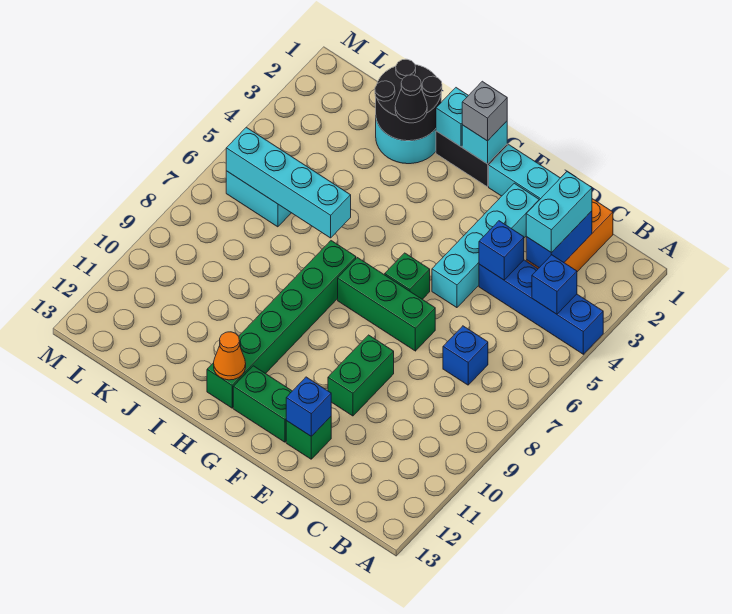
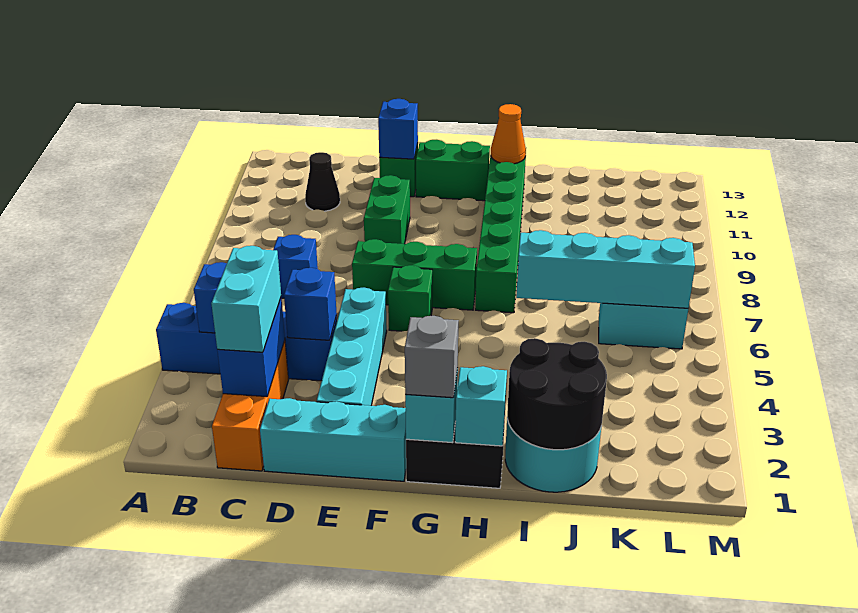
black 1x1 cone [395,75,427,123] -> black 1x1 cone moved to [305,152,340,211]

